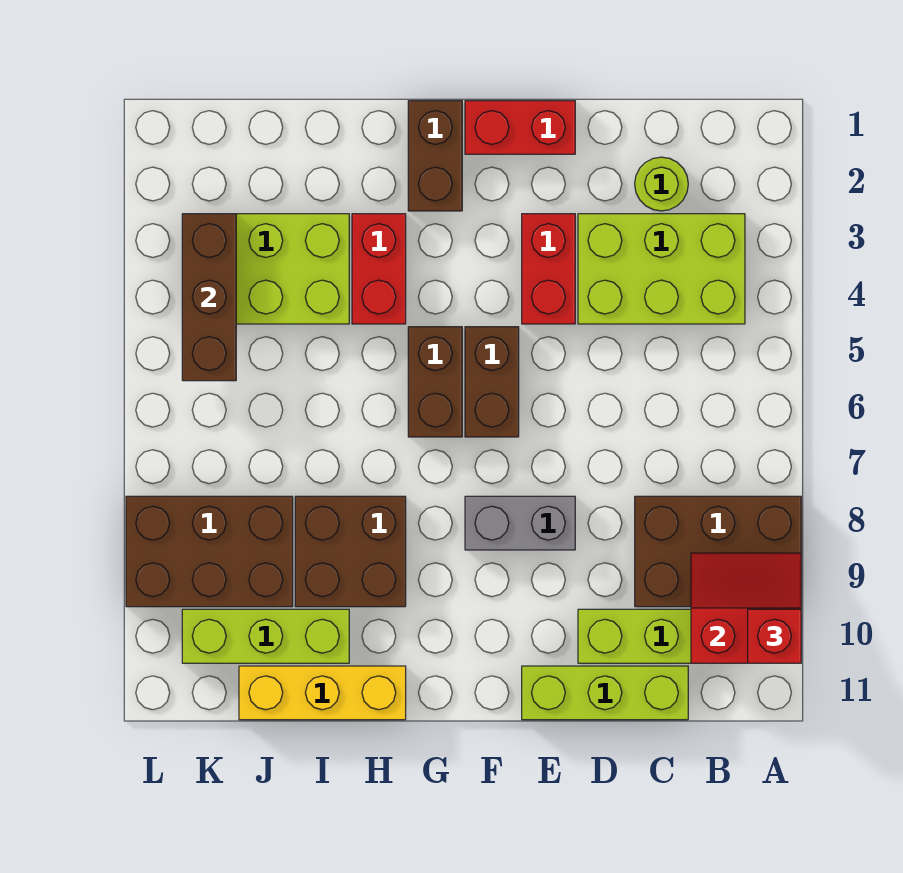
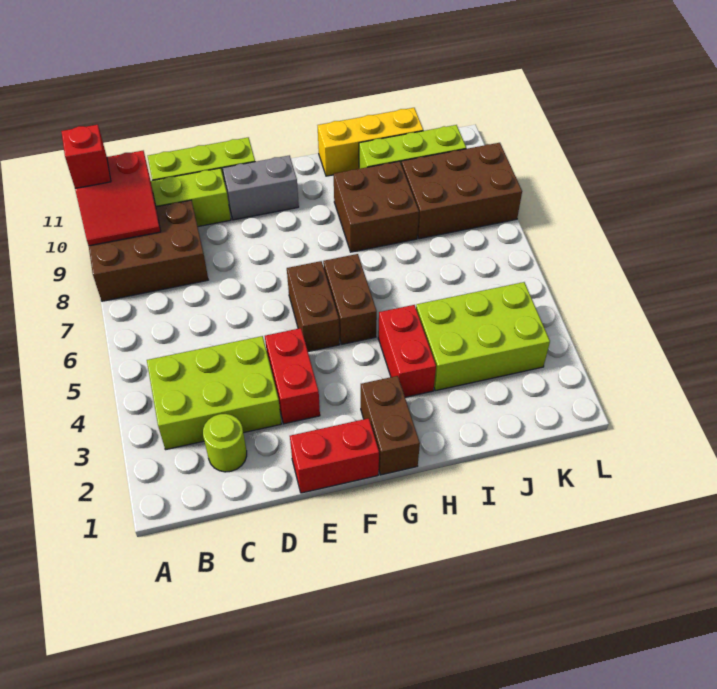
grey 1x2 brick [465,496,575,550] -> grey 1x2 brick moved to [223,155,299,220]
brown 1x3 brick [182,214,236,381] -> none

